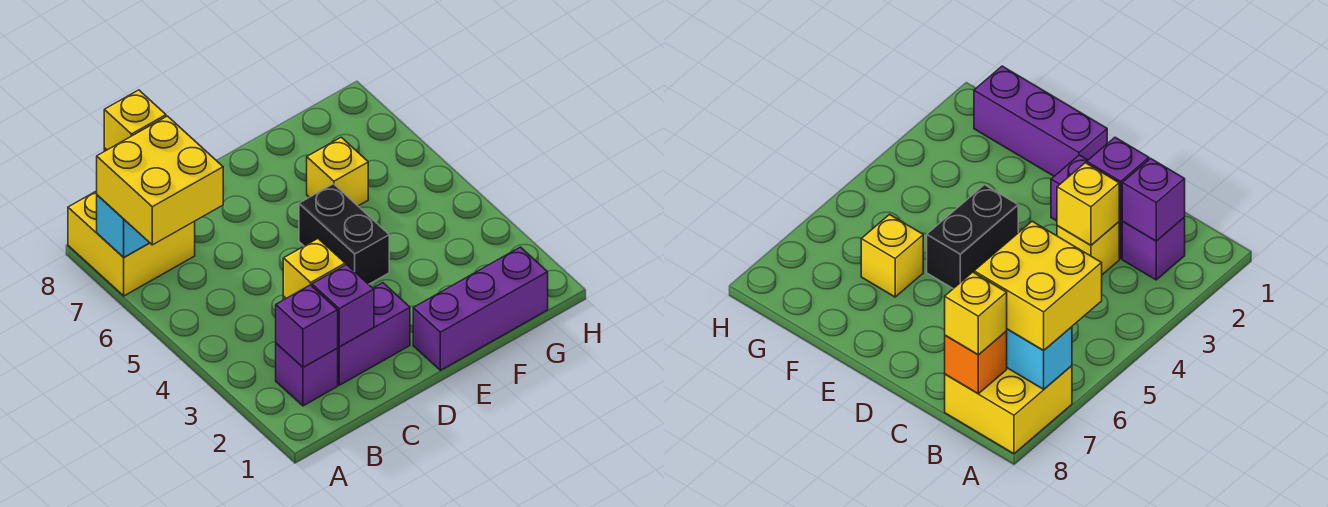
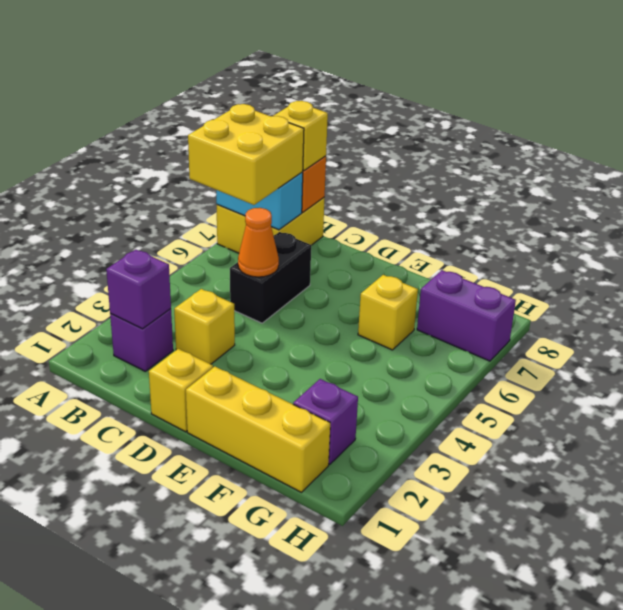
purple 1x2 brick [337,283,410,385] -> purple 1x2 brick moved to [417,270,516,361]
purple 1x1 brick [312,265,374,347] -> purple 1x1 brick moved to [293,379,358,465]
yellow 1x1 brick [283,239,345,298] -> yellow 1x1 brick moved to [149,349,213,432]
none -> orange 1x1 cone [238,208,279,277]
purple 1x3 brick [413,247,548,370] -> yellow 1x3 brick [186,367,330,492]
black 1x2 brick [299,184,389,284] -> black 1x2 brick moved to [230,232,311,323]

